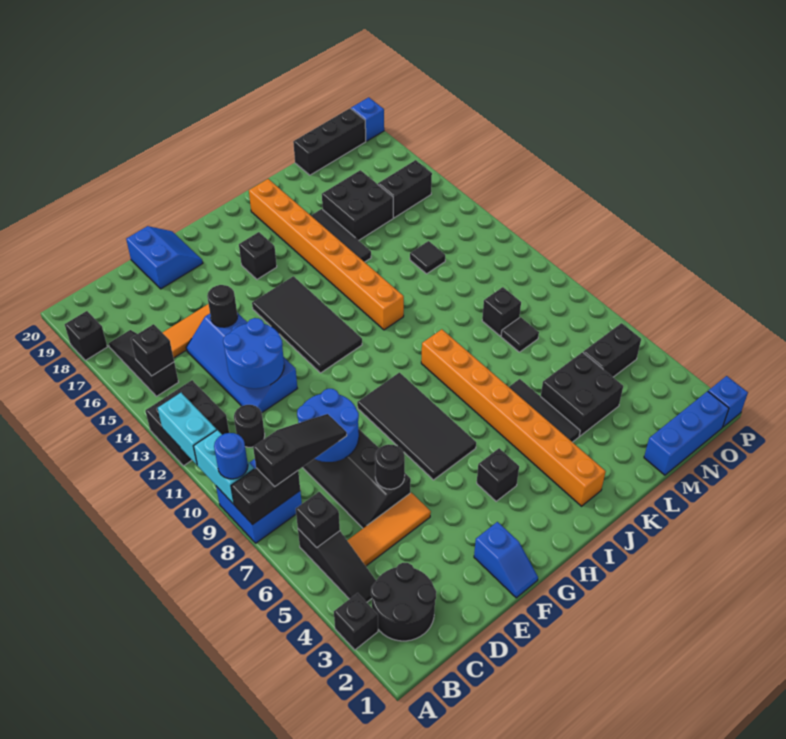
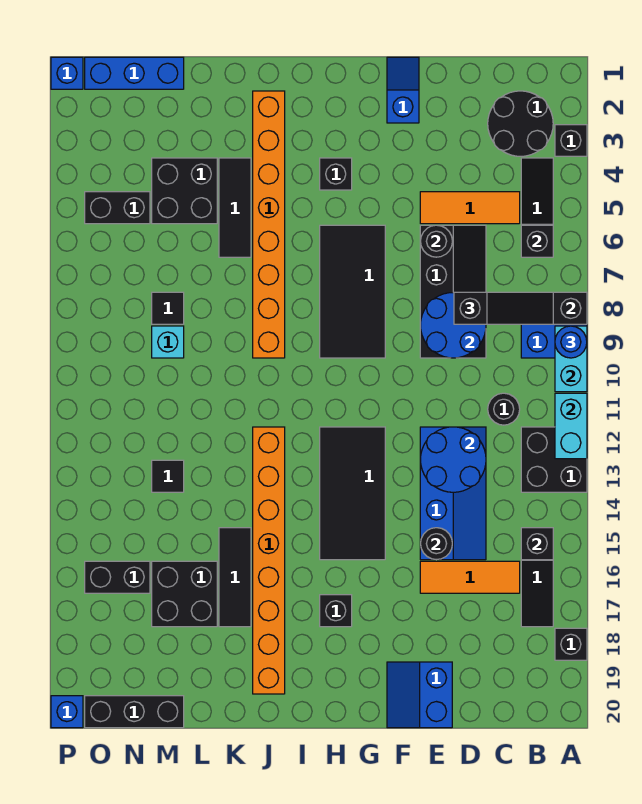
black 1x3 slope [253,414,347,486] -> black 1x3 slope turned to [454,292,553,324]
black 1x1 brick [482,287,521,336] -> cyan 1x1 brick [152,326,184,358]

